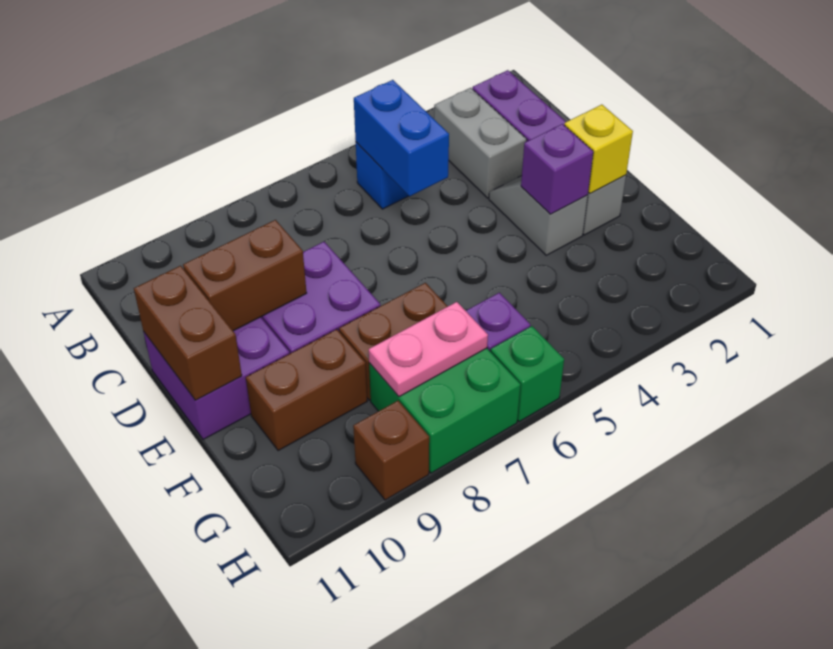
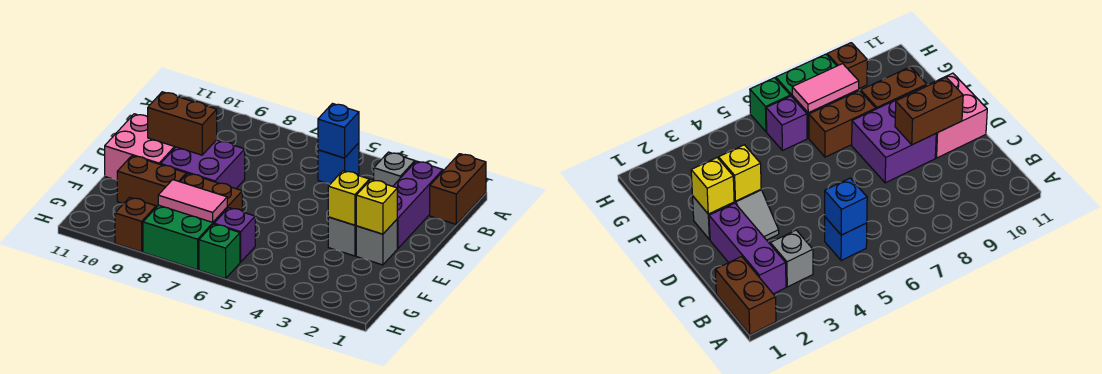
grey 1x2 brick [434,88,526,198] -> grey 1x1 brick [374,152,415,186]
blue 1x2 brick [354,80,449,196] -> blue 1x1 brick [318,104,359,158]
purple 2x2 brick [144,317,290,439] -> pink 2x2 brick [105,114,175,180]
brown 1x2 brick [134,266,242,400] -> brown 1x2 brick moved to [430,154,486,224]
purple 1x1 brick [521,124,593,214] -> yellow 1x1 brick [328,171,369,225]
pink 1x2 plate [369,302,488,397] -> pink 1x2 tile [158,180,227,222]

